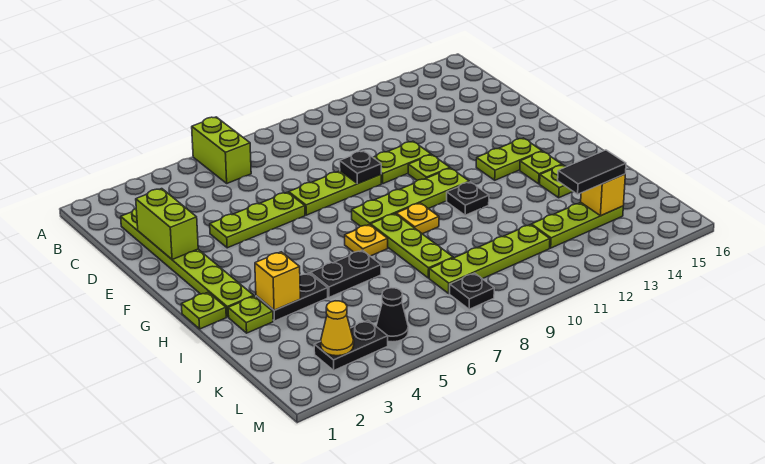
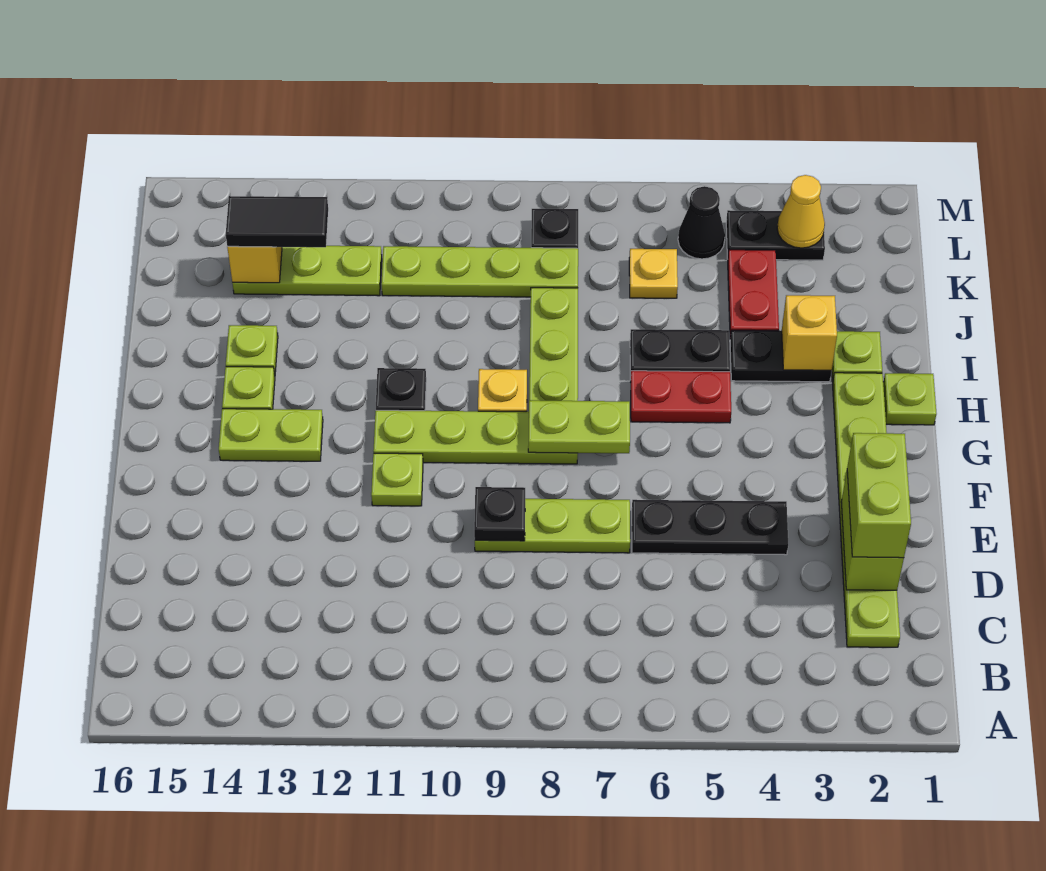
lime 1x2 brick [192,117,251,183] -> lime 1x2 brick moved to [847,433,911,558]
lime 1x3 plate [210,192,305,248] -> black 1x3 plate [632,500,788,555]
lime 1x2 plate [373,141,431,184] -> lime 1x2 plate moved to [528,400,630,453]
none -> red 1x2 plate [630,371,731,423]
yellow 1x1 plate [345,224,388,256] -> yellow 1x1 plate moved to [629,249,678,298]
none -> red 1x2 plate [728,250,779,338]

